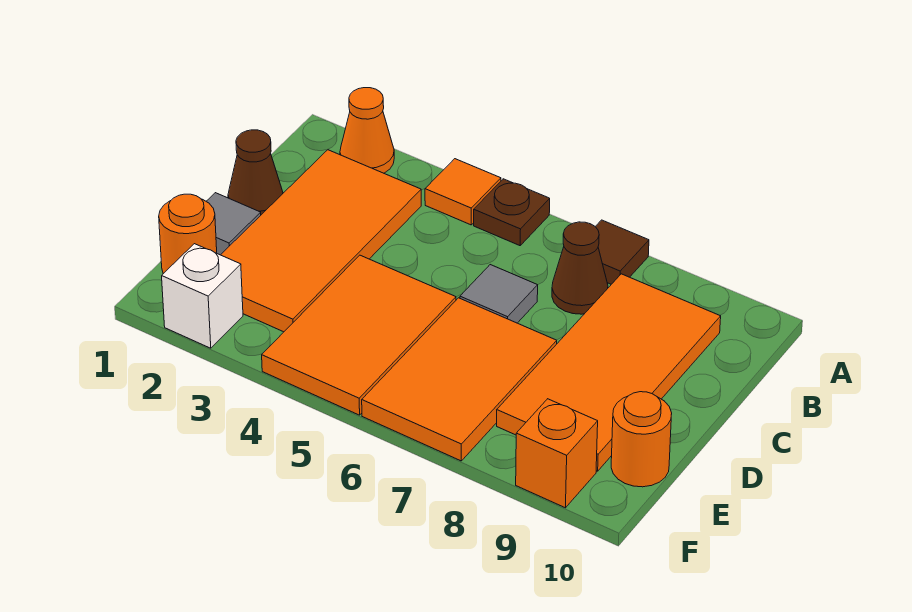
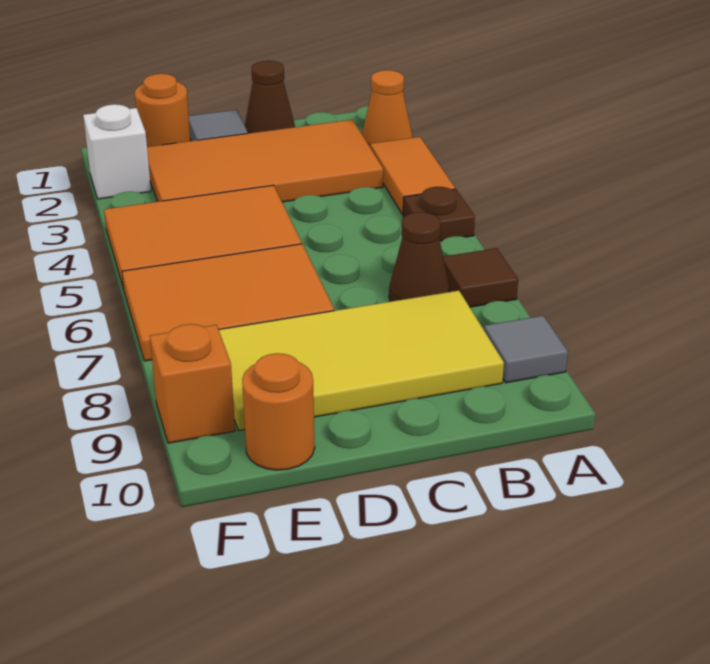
orange 1x1 tile [425,159,501,225] -> orange 1x2 tile [370,137,455,215]
orange 2x4 tile [497,274,721,471] -> yellow 2x4 tile [219,291,504,431]
grey 1x1 tile [460,265,538,323] -> grey 1x1 tile moved to [484,316,568,383]

